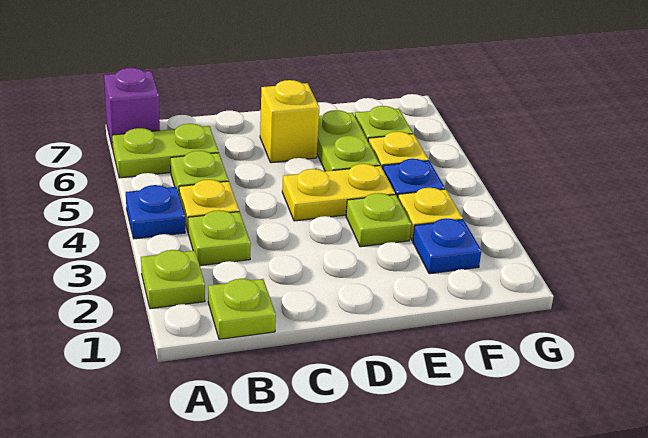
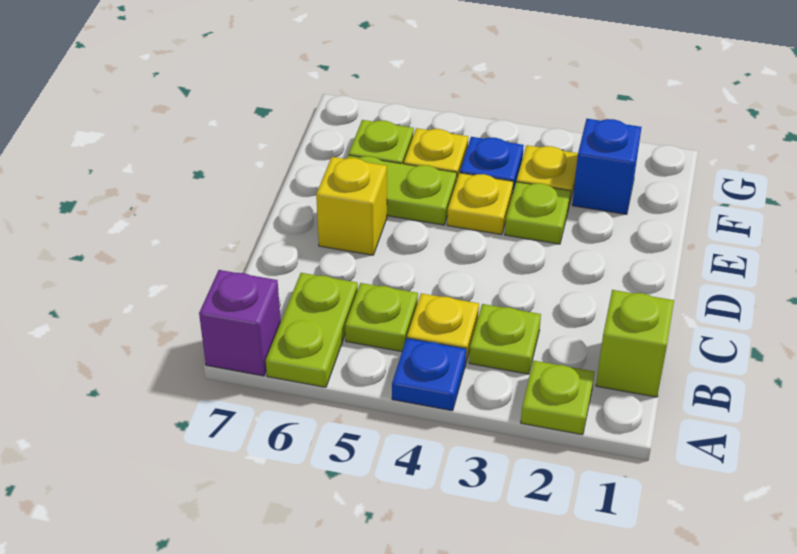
lime 1x1 plate [208,279,276,339] -> lime 1x1 brick [596,290,674,397]
yellow 1x2 plate [282,164,395,221] -> yellow 1x1 plate [447,173,513,235]
blue 1x1 plate [413,218,482,274] -> blue 1x1 brick [572,119,641,214]

